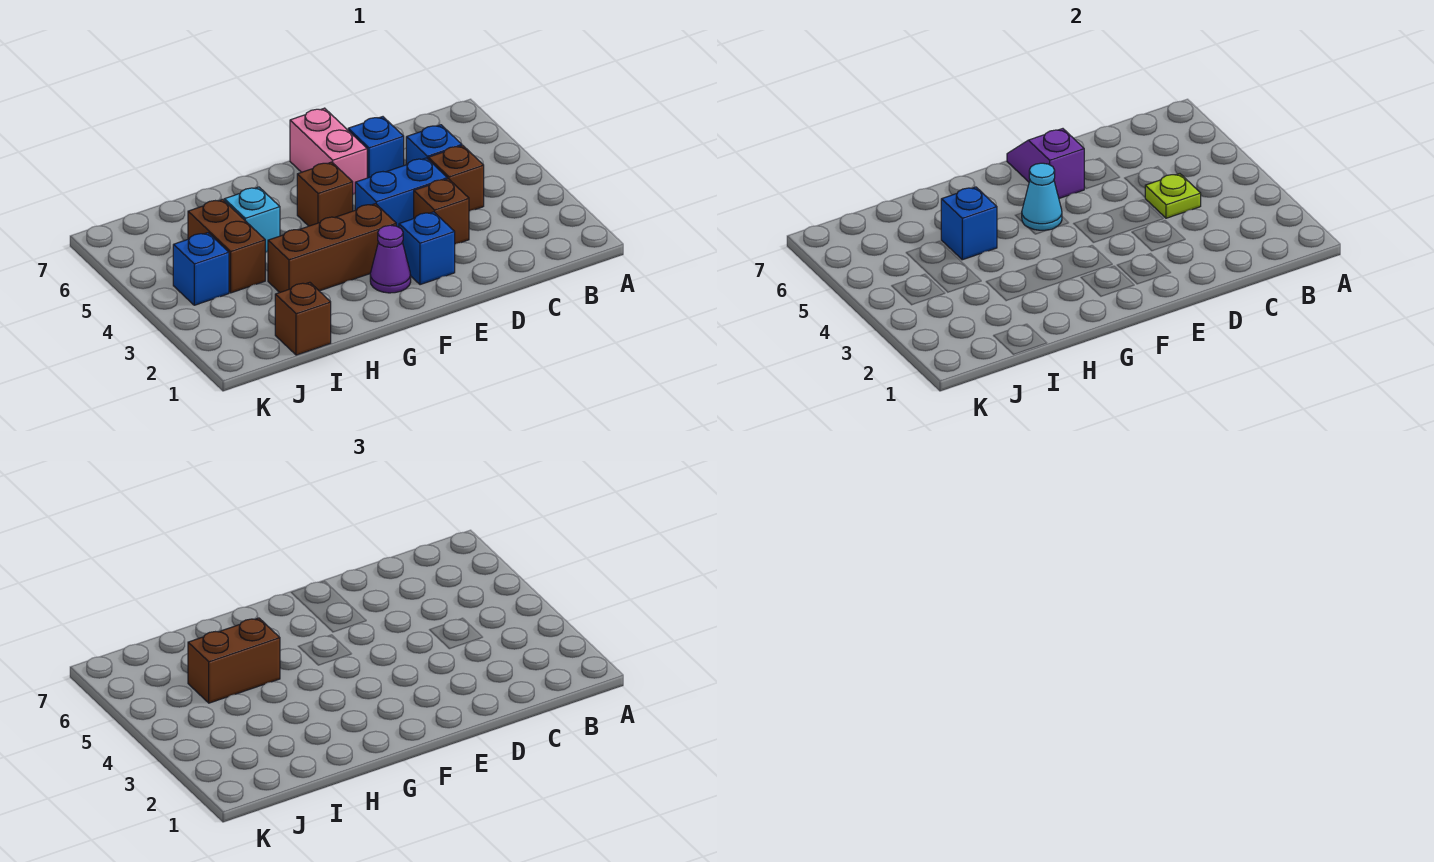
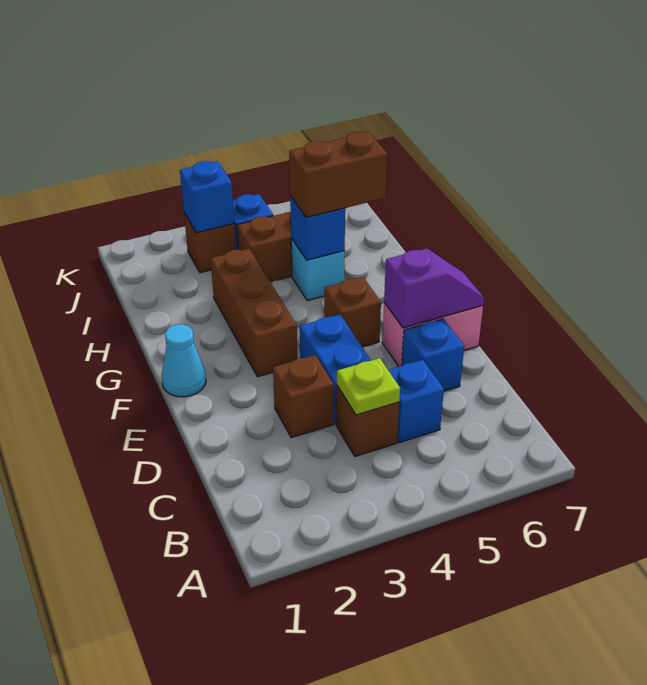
blue 1x1 brick [399,212,455,285] -> blue 1x1 brick moved to [180,161,234,233]
purple 1x1 cone [370,225,411,293] -> none
cyan 1x1 cone [1022,163,1062,230] -> cyan 1x1 cone moved to [162,324,206,397]
brown 1x2 brick [188,618,280,703] -> brown 1x2 brick turned to [289,132,387,217]
brown 1x1 brick [275,282,331,355] -> brown 1x1 brick moved to [184,213,236,273]

